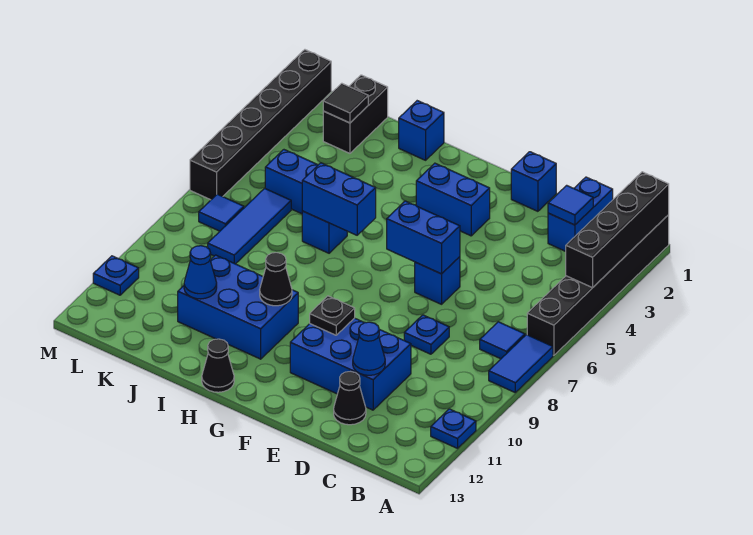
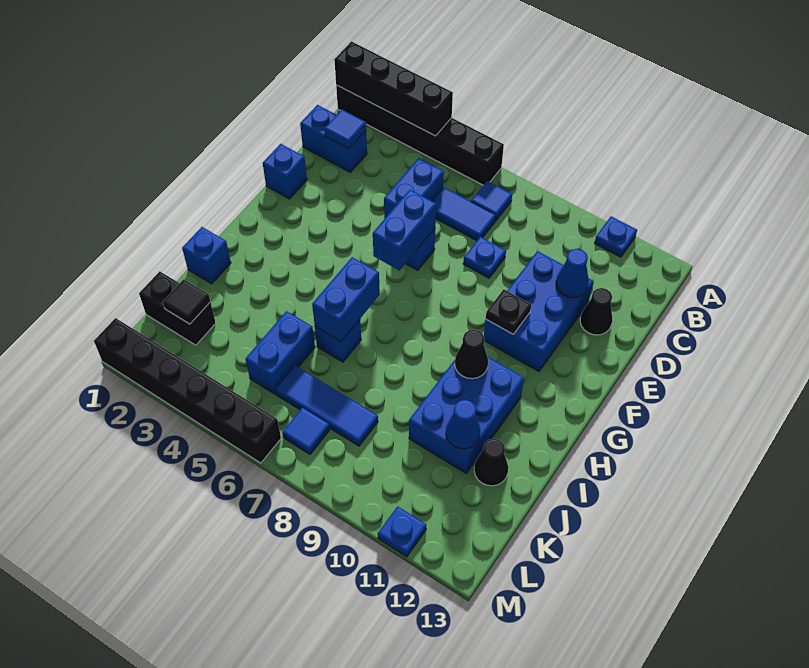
blue 1x2 tile [489,335,553,392] -> blue 1x2 tile moved to [433,188,496,241]
blue 1x2 brick [416,163,490,236] -> blue 1x2 brick moved to [384,158,444,219]
black 1x1 cone [202,339,234,392] -> black 1x1 cone moved to [474,439,508,486]

